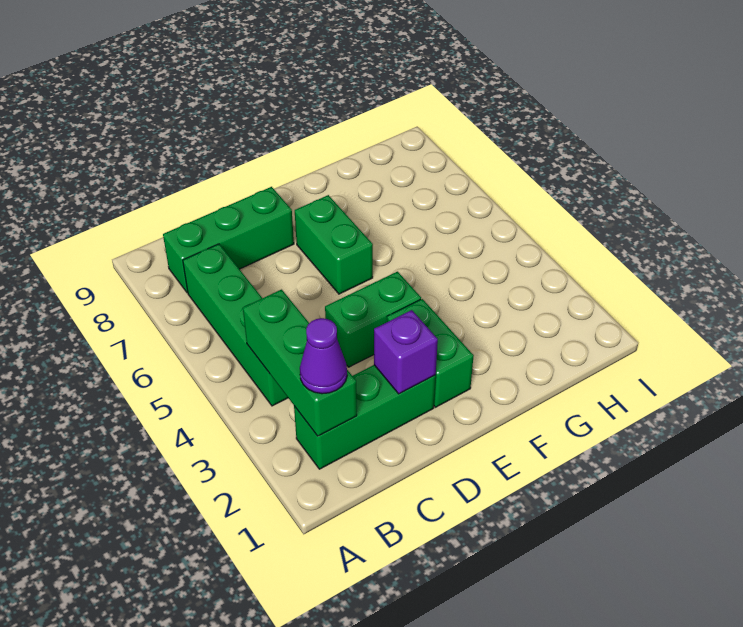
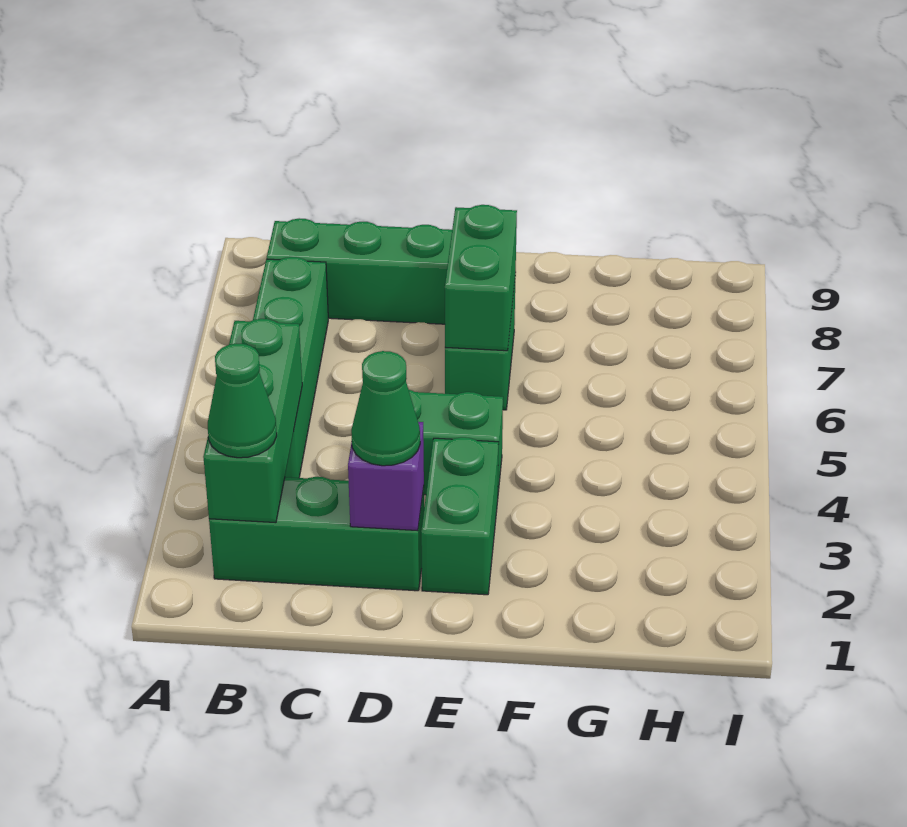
purple 1x1 cone [300,318,347,394] -> green 1x1 cone [208,343,277,458]
none -> green 1x1 cone [351,351,420,466]
none -> green 1x2 brick [445,205,517,351]

